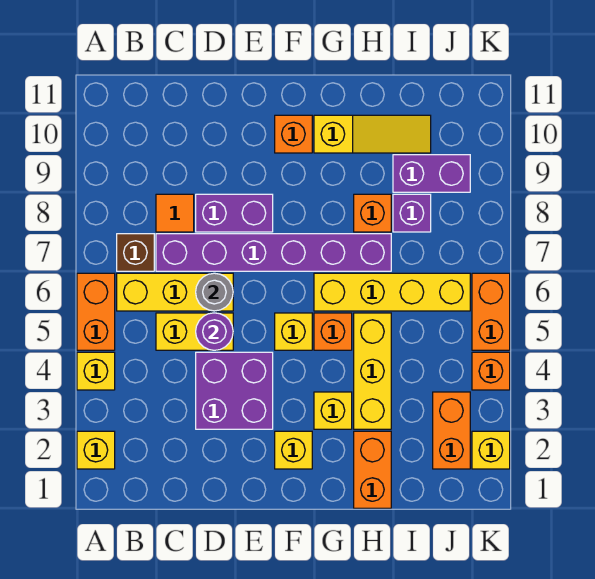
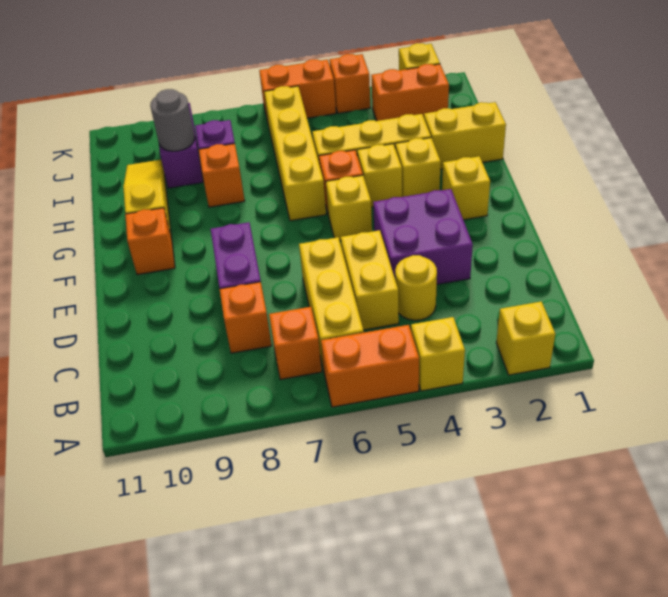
brown 1x1 brick [117,234,154,271] -> orange 1x1 brick [269,307,322,380]
none -> yellow 1x1 round brick [395,255,437,320]
purple 1x6 brick [156,234,391,271] -> none
orange 1x1 tile [156,194,194,232] -> orange 1x1 brick [220,282,272,353]
purple 1x1 round brick [196,313,233,350] -> none
grey 1x1 round brick [196,273,233,311] -> grey 1x1 round brick moved to [150,89,195,151]
none -> yellow 1x1 brick [357,144,402,207]
orange 1x2 brick [354,431,391,508] -> yellow 1x2 brick [424,102,506,169]

